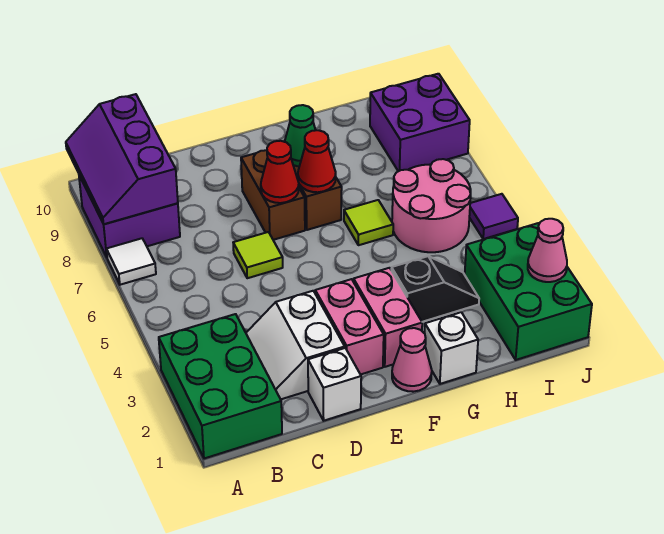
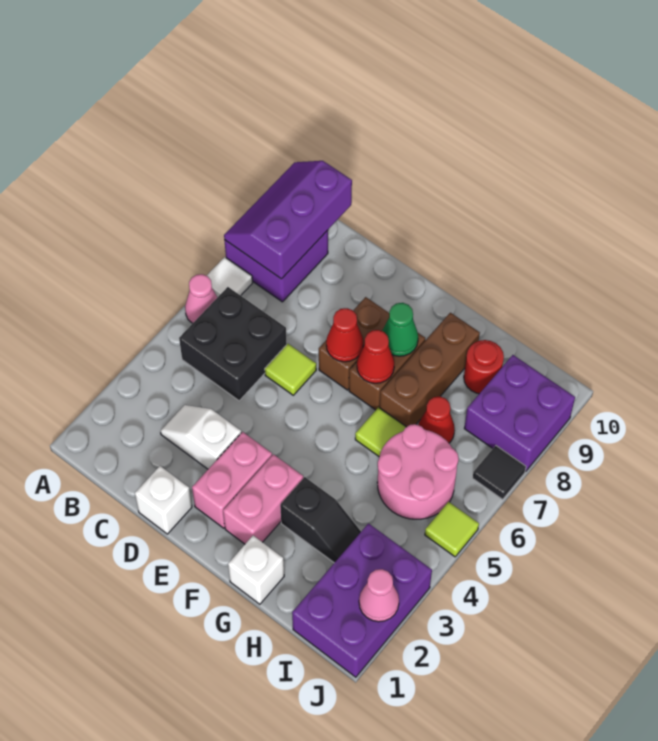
green 2x3 brick [159,314,282,459] -> none
none -> black 2x2 brick [179,287,287,401]
white 2x2 slope [246,291,345,399] -> white 1x2 slope [160,405,241,469]
pink 1x1 cone [392,328,432,392] -> pink 1x1 cone moved to [185,274,218,323]
none -> brown 1x3 brick [379,313,480,427]
none -> red 1x1 cone [418,396,455,443]
none -> red 1x1 round brick [464,340,504,394]
green 2x3 brick [465,223,592,360] -> purple 2x3 brick [292,524,432,677]
purple 1x1 tile [469,194,518,239] -> lime 1x1 tile [425,502,479,557]
none -> black 1x1 tile [473,446,526,499]

